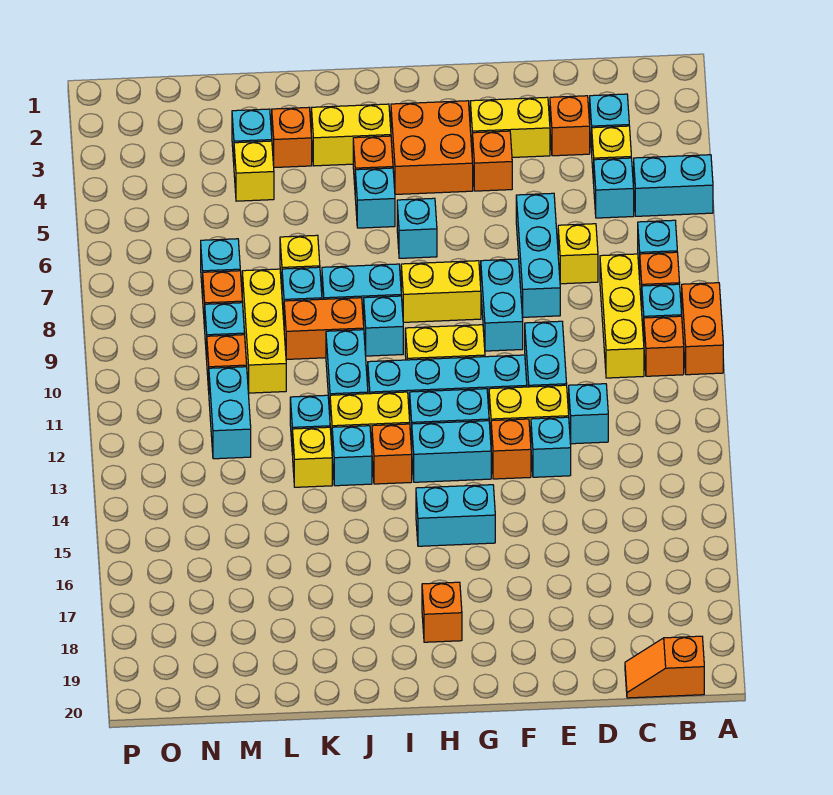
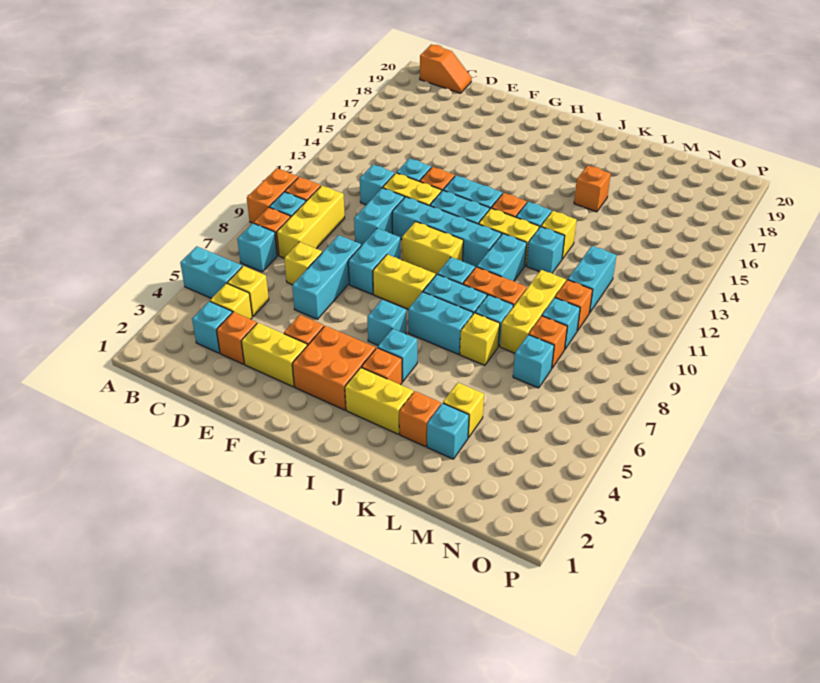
cyan 1x1 brick [594,158,634,218] -> yellow 1x1 brick [227,266,269,316]
cyan 1x2 brick [416,485,495,546] -> cyan 1x2 brick moved to [408,292,473,354]
orange 1x1 brick [422,582,462,642] -> orange 1x1 brick moved to [574,165,611,212]

